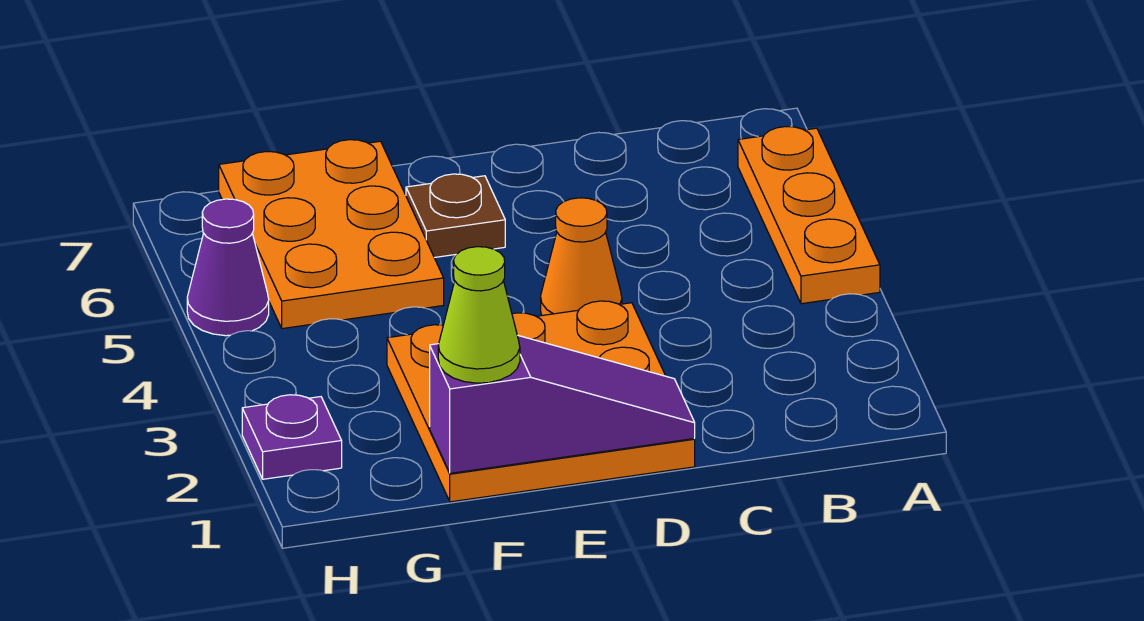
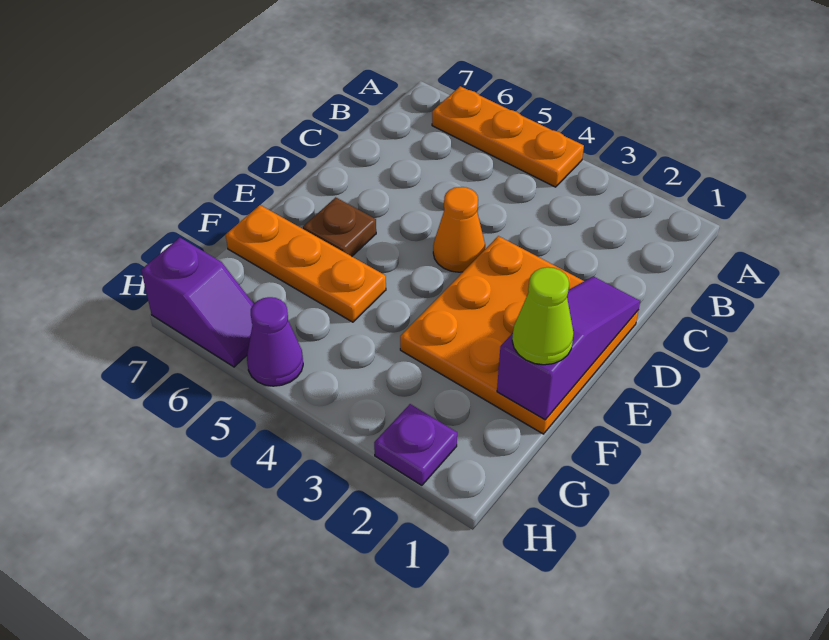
orange 2x3 plate [219,140,444,329] -> orange 1x3 plate [226,205,386,322]
none -> purple 1x2 slope [141,238,253,367]

